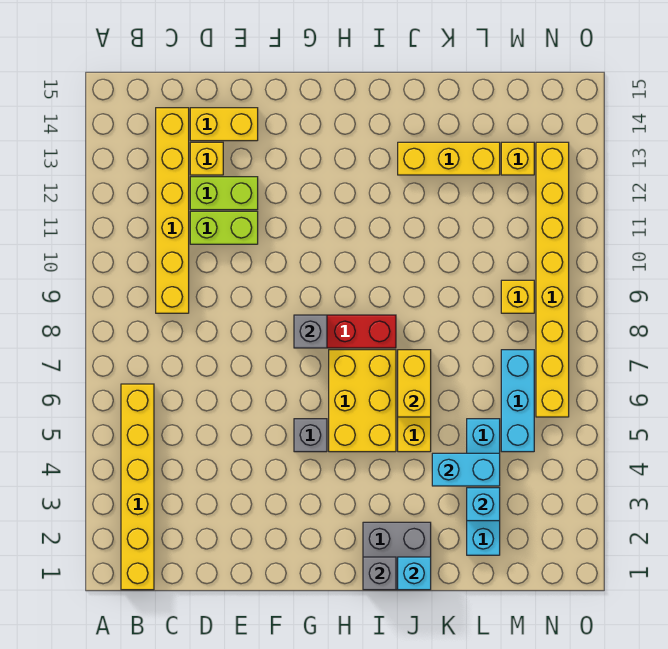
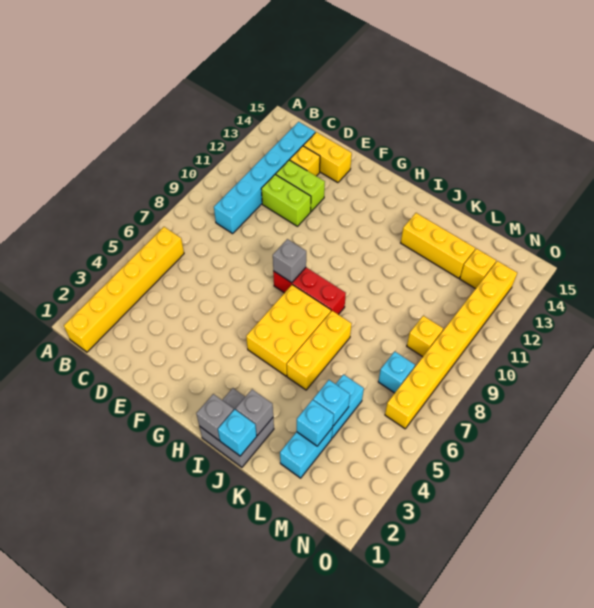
yellow 1x6 brick [156,108,189,313] -> cyan 1x6 brick [214,122,315,234]
grey 1x1 brick [294,419,327,452] -> grey 1x1 brick moved to [236,389,273,436]
yellow 1x2 brick [398,350,431,417] -> none
cyan 1x2 brick [432,453,500,486] -> cyan 1x1 brick [313,380,350,426]
cyan 1x3 brick [501,350,534,452] -> cyan 1x1 brick [378,352,415,393]

